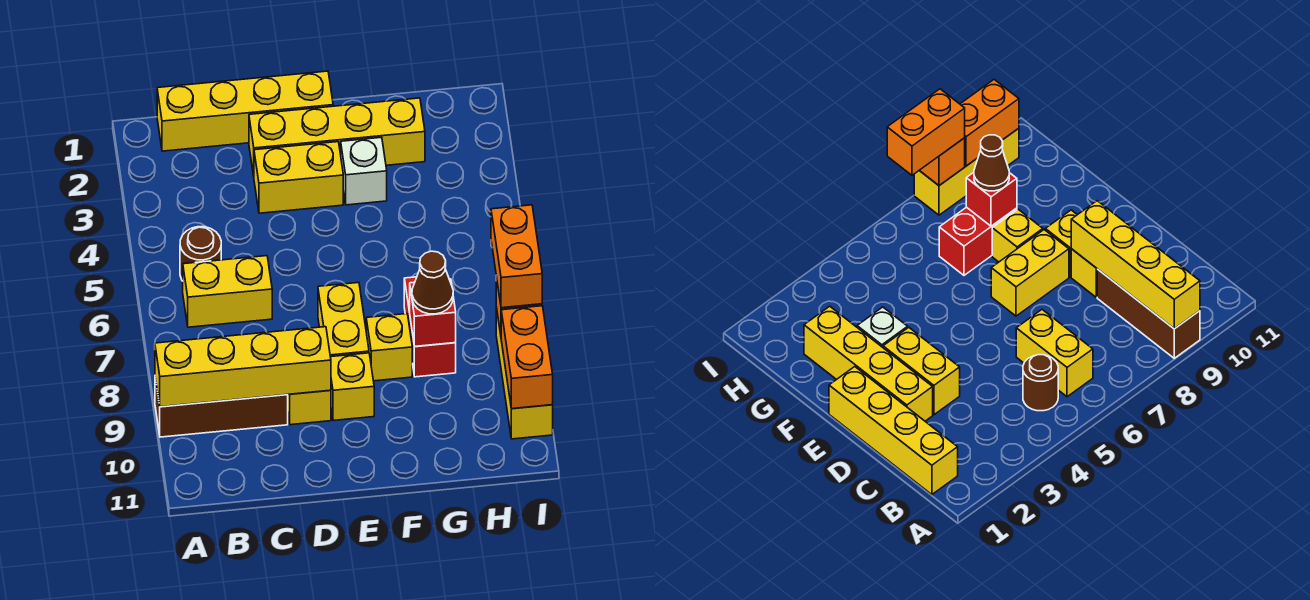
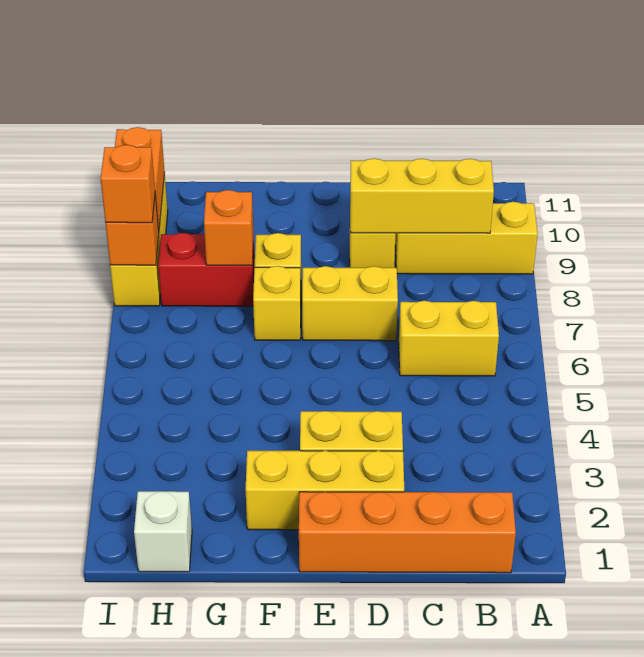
brown 1x3 brick [155,378,288,437] -> yellow 1x3 brick [395,202,538,274]
yellow 1x4 brick [155,327,331,407] -> yellow 1x3 brick [350,158,494,233]
yellow 1x4 brick [157,71,333,151] -> orange 1x4 brick [299,492,516,573]
brown 1x1 round brick [180,227,221,281] -> none
yellow 1x4 brick [249,98,425,176] -> yellow 1x3 brick [246,451,404,530]
yellow 1x2 brick [318,283,369,357] -> yellow 1x2 brick turned to [302,266,398,341]
yellow 1x1 brick [331,353,374,421] -> yellow 1x1 brick moved to [253,266,301,340]
white 1x1 brick [341,137,387,205] -> white 1x1 brick moved to [134,491,192,572]
red 1x2 brick [404,277,456,377] -> red 1x2 brick turned to [158,233,255,306]
red 1x1 brick [410,279,456,347] -> orange 1x1 brick [204,190,253,265]
brown 1x1 cone [412,251,453,314] -> none
orange 1x2 brick [491,205,542,308] -> orange 1x1 brick [101,145,155,223]

